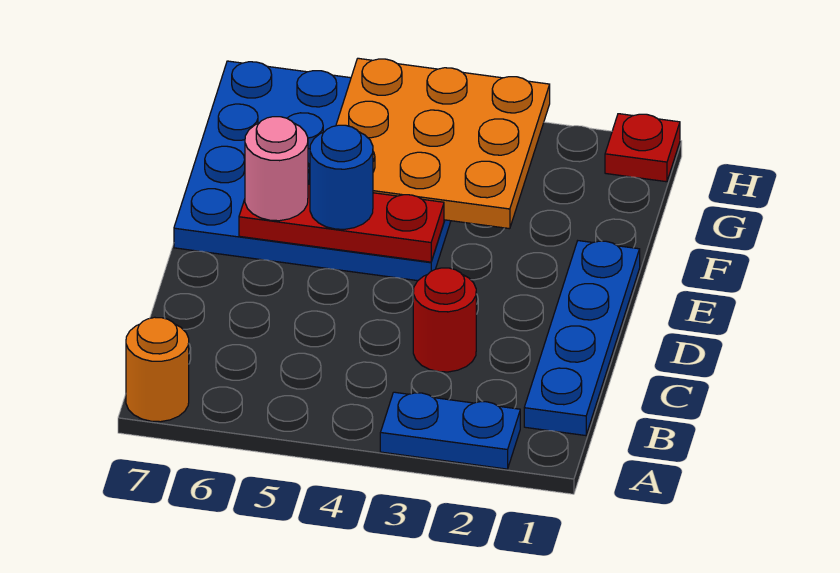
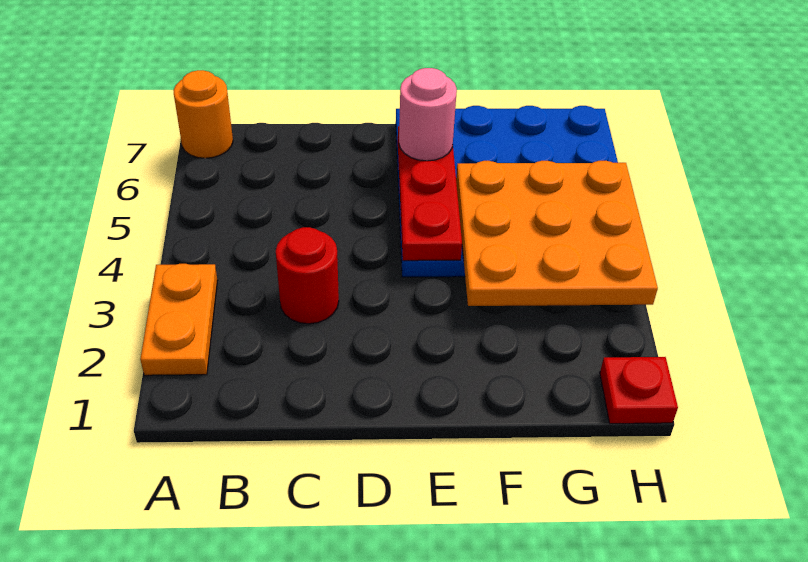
blue 1x2 plate [380,392,520,469] -> orange 1x2 plate [140,264,217,375]
blue 1x4 plate [524,241,640,436] -> none
blue 1x1 round brick [310,125,373,229] -> none

